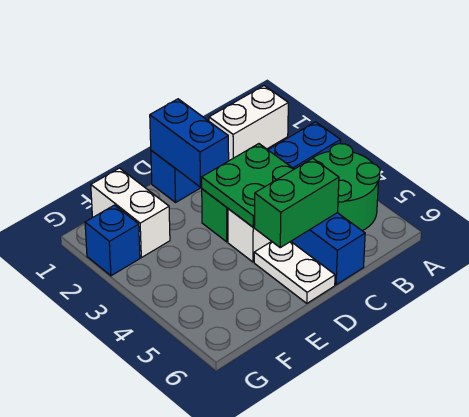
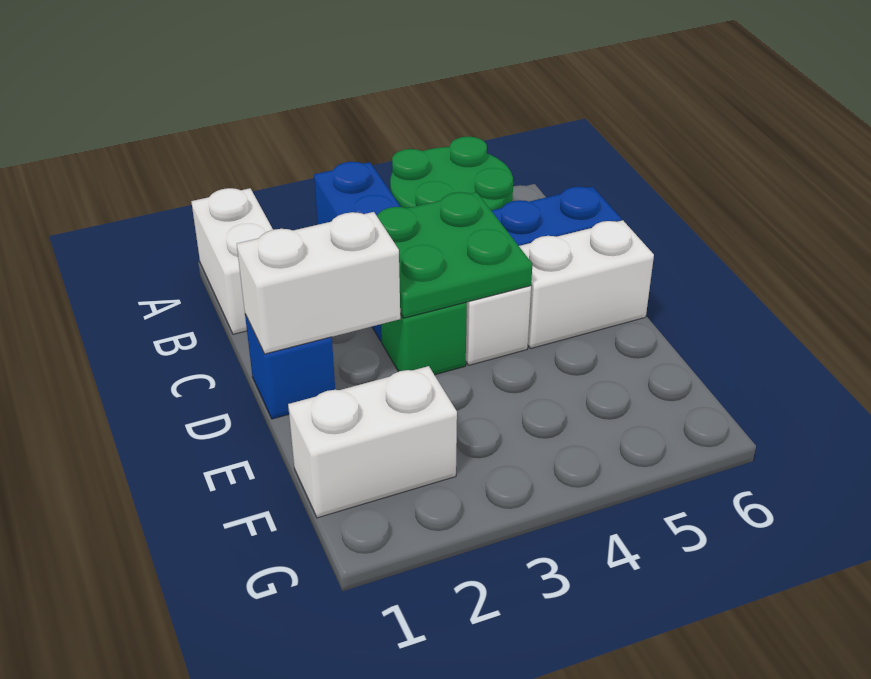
green 1x2 brick [254,158,339,248] -> none
blue 1x2 brick [150,99,229,187] -> white 1x2 brick [237,212,400,354]
white 1x2 plate [254,241,335,303] -> white 1x2 brick [519,220,654,349]
blue 1x1 brick [85,205,140,276] -> none

